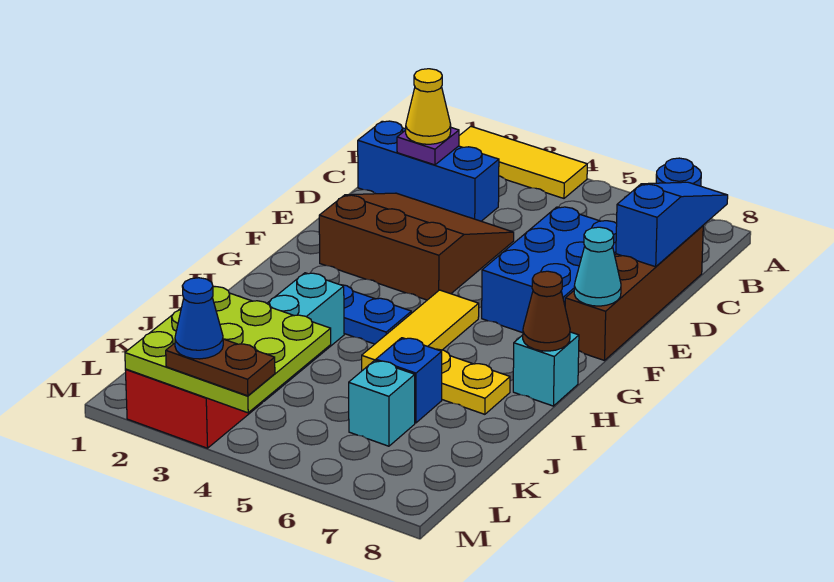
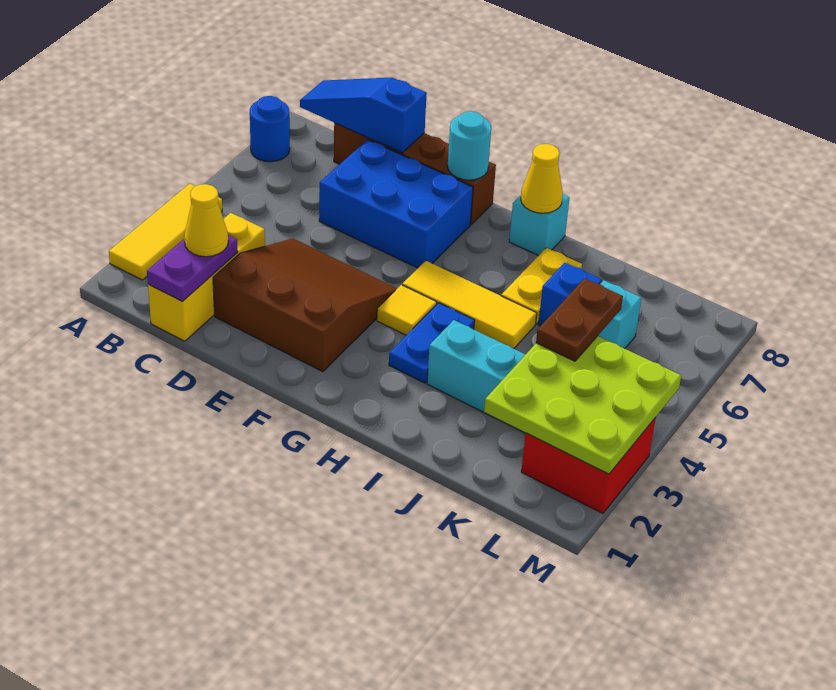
blue 1x3 brick [358,121,499,221] -> yellow 1x3 brick [148,213,265,341]
purple 1x1 plate [397,128,459,165] -> purple 1x2 plate [147,235,238,301]
brown 3x3 slope [319,193,514,300] -> brown 3x3 slope turned to [213,238,397,372]
cyan 1x1 cone [574,227,621,306] -> cyan 1x1 round brick [448,111,491,180]
none -> yellow 1x1 tile [377,285,437,335]
brown 1x1 cone [523,271,570,351] -> yellow 1x1 cone [521,144,563,213]
brown 1x2 plate [166,339,275,396] -> brown 1x2 plate moved to [536,278,623,361]
blue 1x1 cone [175,278,223,359] -> none

